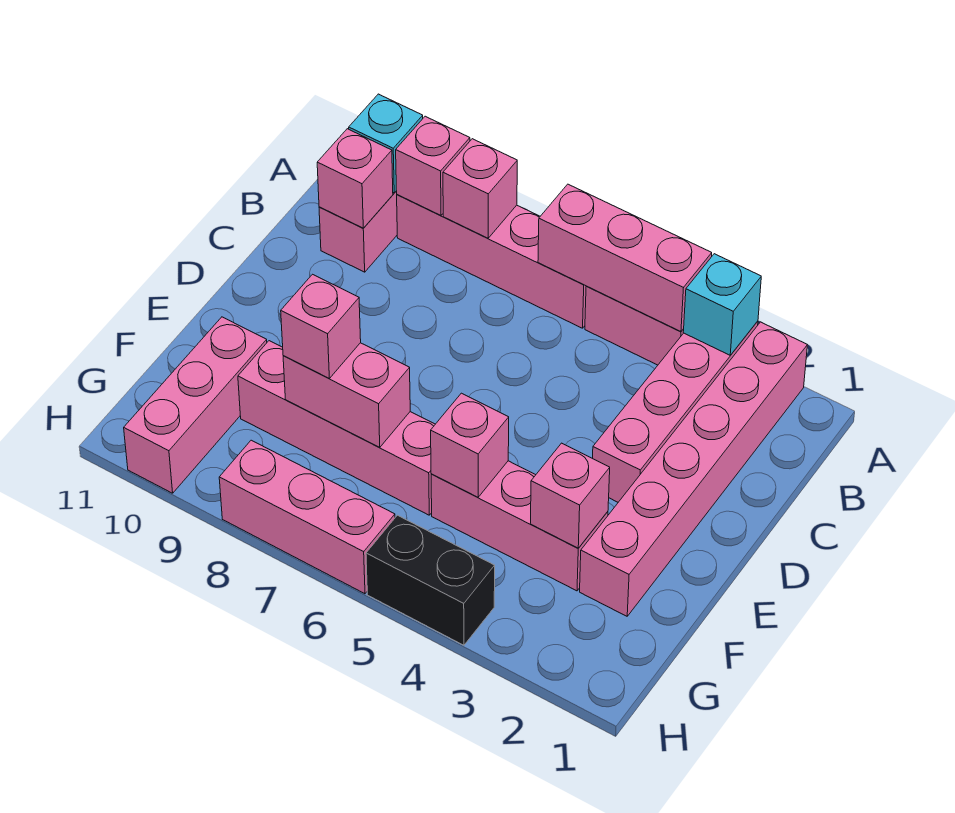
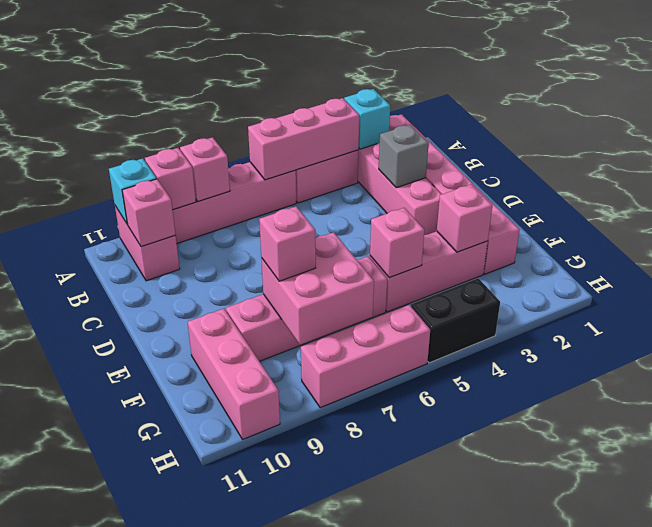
none -> grey 1x1 brick [379,125,429,188]
pink 1x2 brick [283,343,410,447] -> pink 2x2 brick [261,232,374,345]

